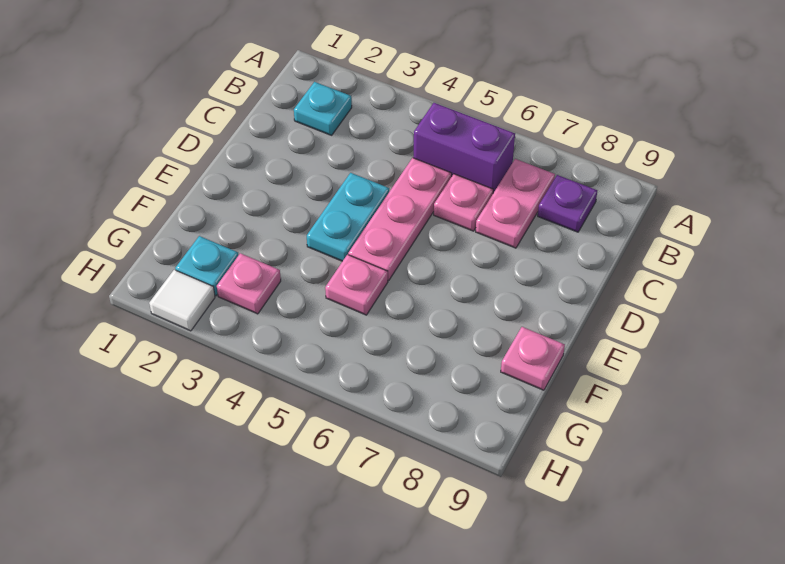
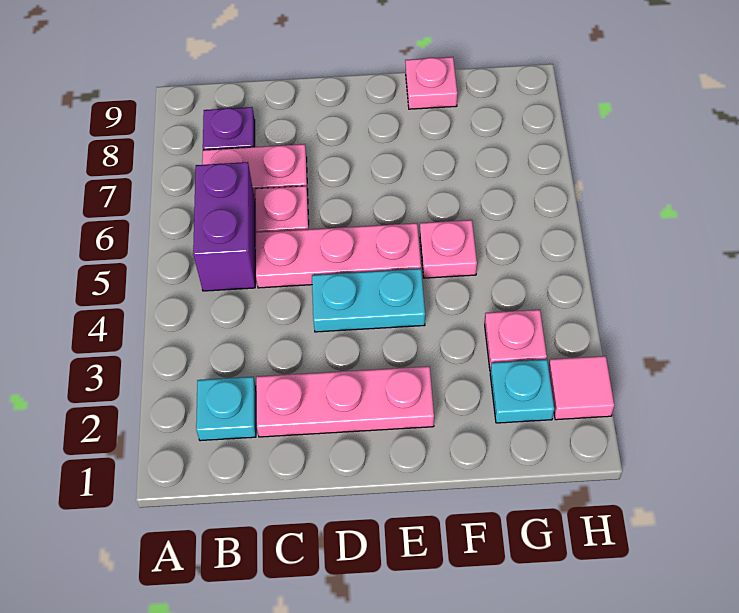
none -> pink 1x3 plate [256,366,434,437]
white 1x1 tile [149,270,215,331] -> pink 1x1 tile [549,356,614,420]

